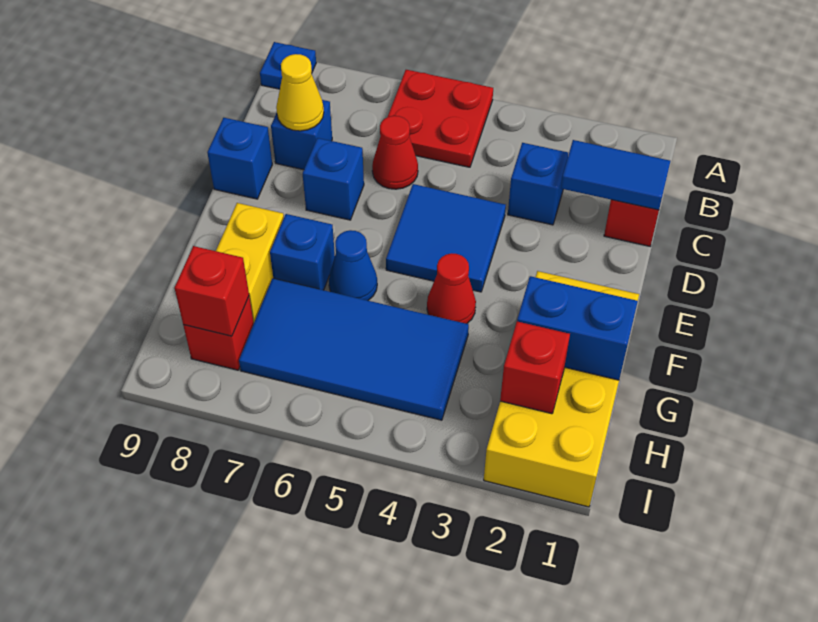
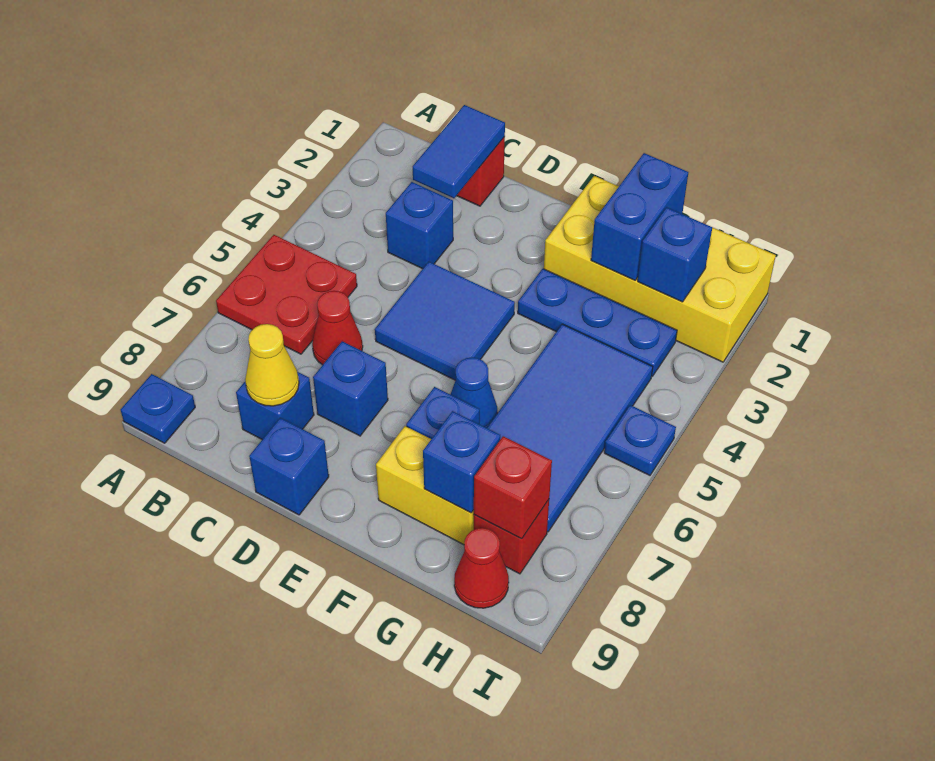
none -> blue 1x3 plate [518,269,677,376]
red 1x1 cone [427,253,476,324] -> red 1x1 cone moved to [454,528,509,608]
none -> blue 1x1 brick [423,411,500,513]
red 1x1 brick [500,322,570,414] -> blue 1x1 brick [638,207,712,302]
none -> blue 1x1 plate [604,405,676,475]

